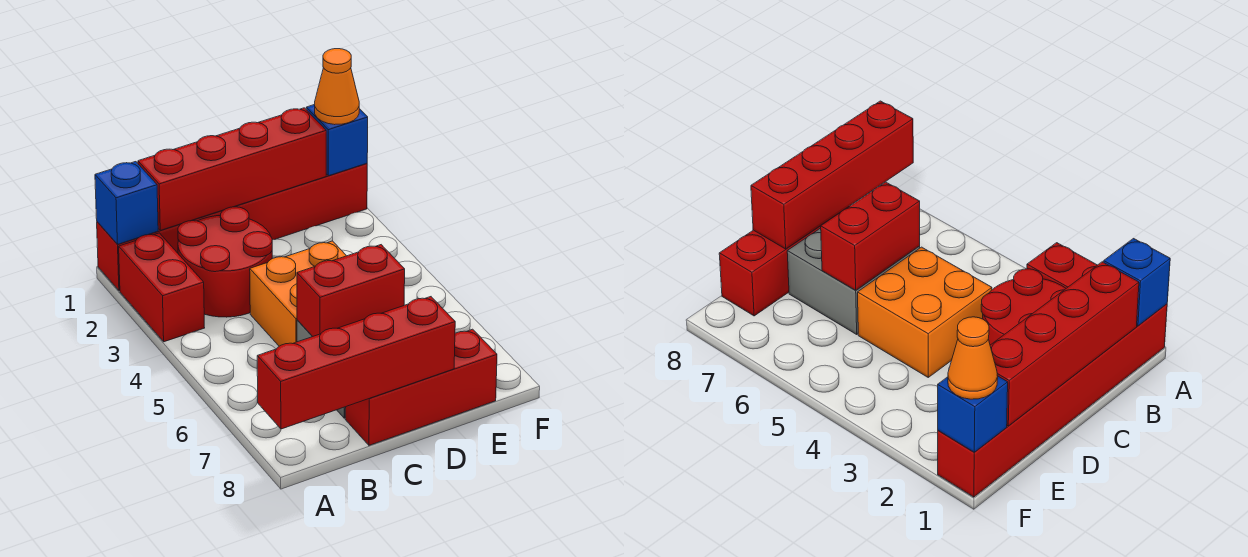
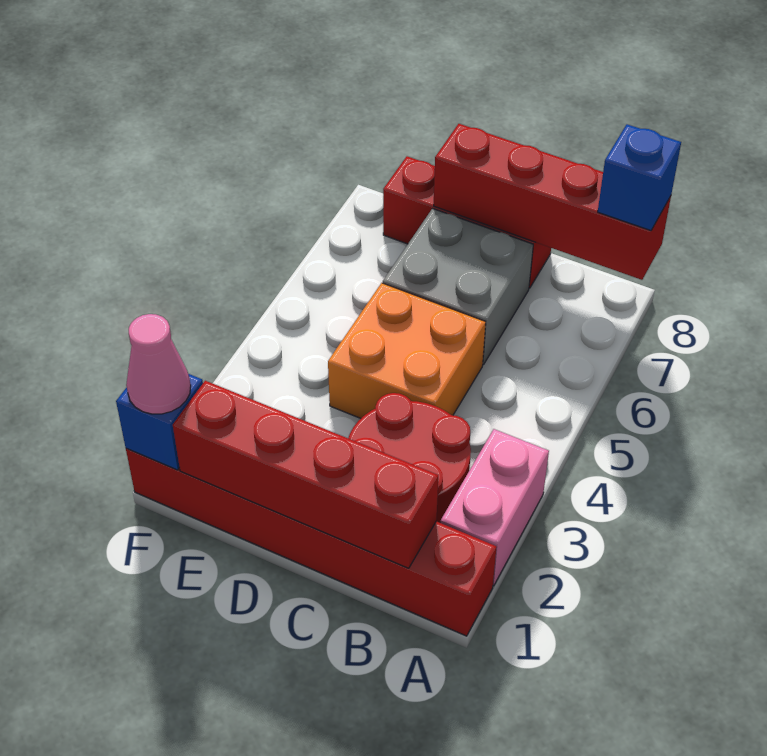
blue 1x1 brick [95,162,158,244] -> blue 1x1 brick moved to [598,124,681,231]
red 1x2 brick [119,233,205,342] -> pink 1x2 brick [441,429,549,586]
red 1x2 brick [297,245,405,336] -> none
orange 1x1 cone [315,49,359,125] -> pink 1x1 cone [126,314,191,414]

